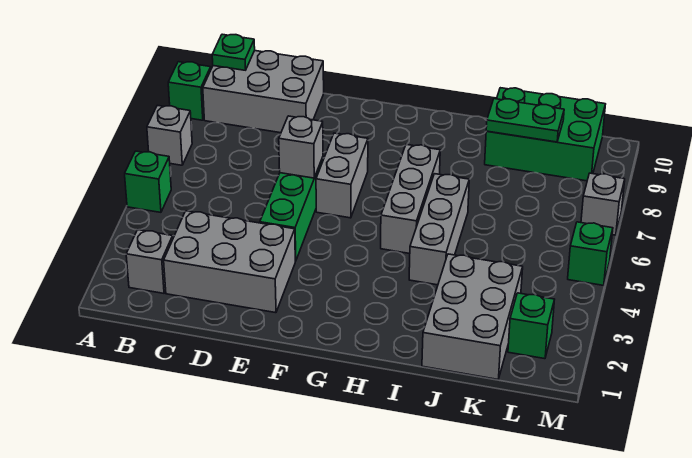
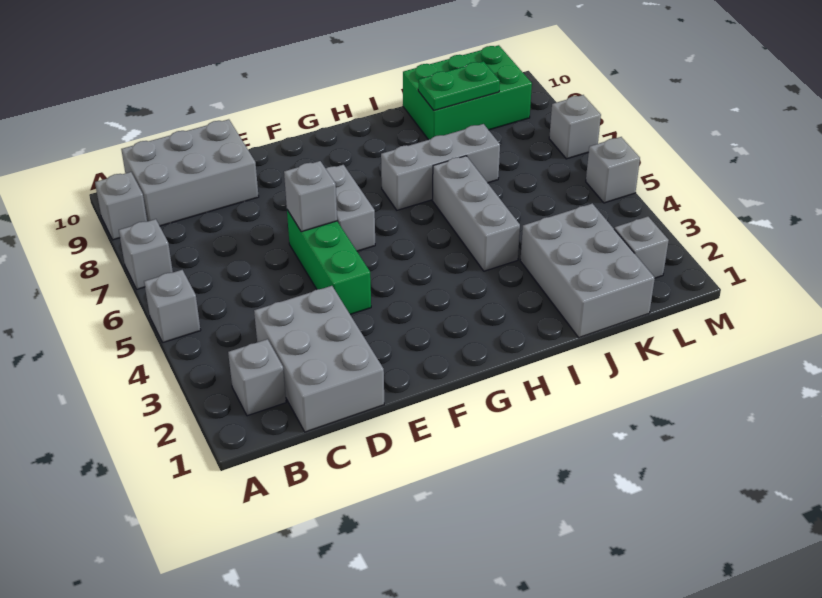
green 1x1 brick [125,151,171,212] -> grey 1x1 brick [144,270,201,342]
green 1x1 brick [168,62,211,120] -> grey 1x1 brick [95,172,147,240]
green 1x1 plate [212,34,255,70] -> none
grey 2x3 brick [164,211,295,313] -> grey 2x3 brick turned to [254,286,384,432]
grey 1x3 brick [381,144,440,254] -> grey 1x3 brick turned to [381,124,500,210]
green 1x1 brick [508,293,555,359] -> grey 1x1 brick [614,217,669,278]
green 1x1 brick [568,222,613,285] -> grey 1x1 brick [586,137,640,203]

